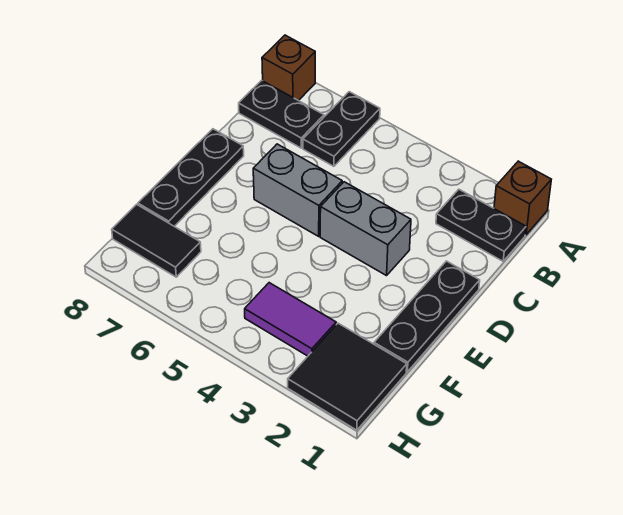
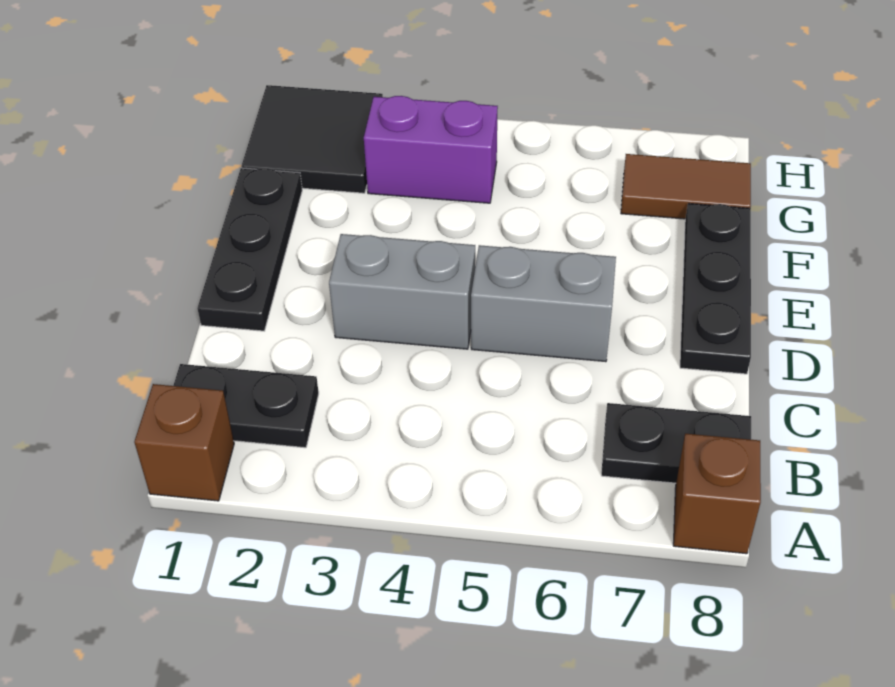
black 1x2 plate [303,92,380,166] -> none
purple 1x2 tile [245,283,336,356] -> purple 1x2 brick [364,96,498,203]
black 1x2 tile [112,204,201,277] -> brown 1x2 tile [621,154,751,219]

